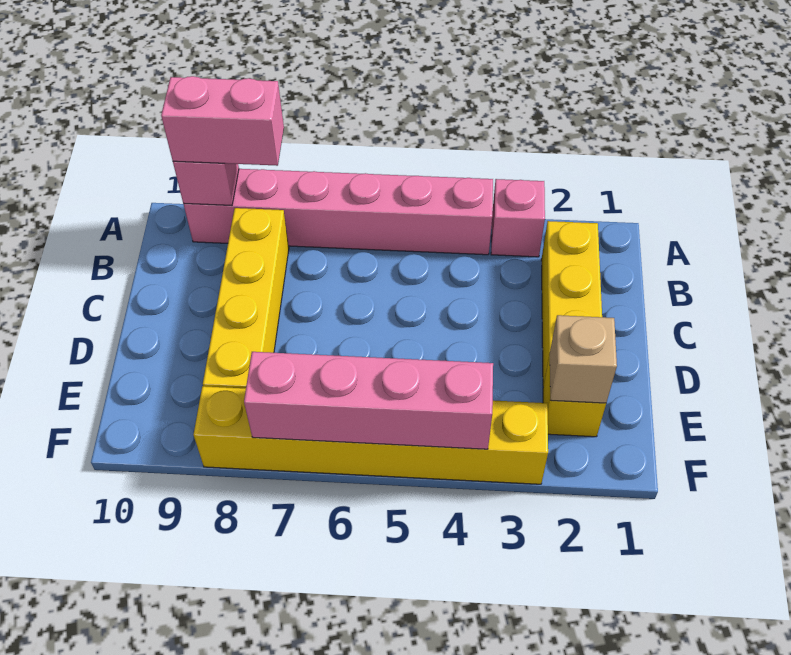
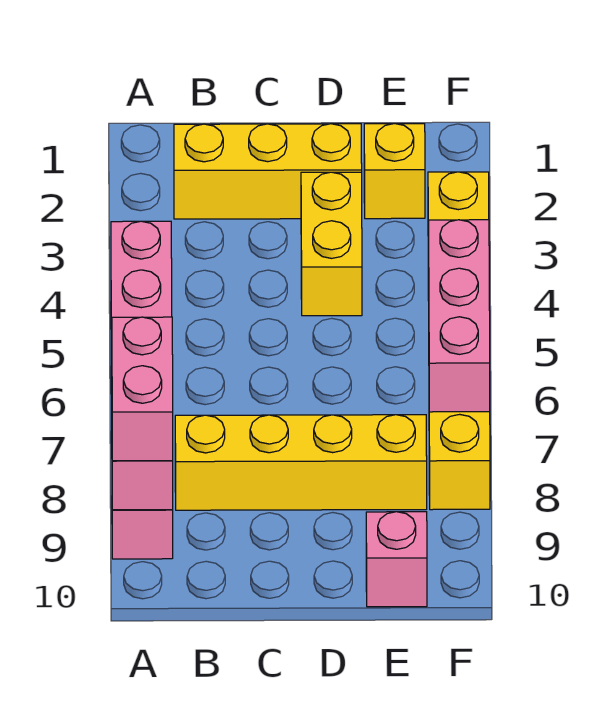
pink 1x1 brick [491,179,545,257] -> pink 1x1 brick moved to [366,512,427,607]
none -> yellow 1x2 brick [301,172,362,316]
tan 1x1 brick [550,315,617,403] -> none
pink 1x4 brick [244,352,493,449] -> pink 1x3 brick [428,220,490,412]

